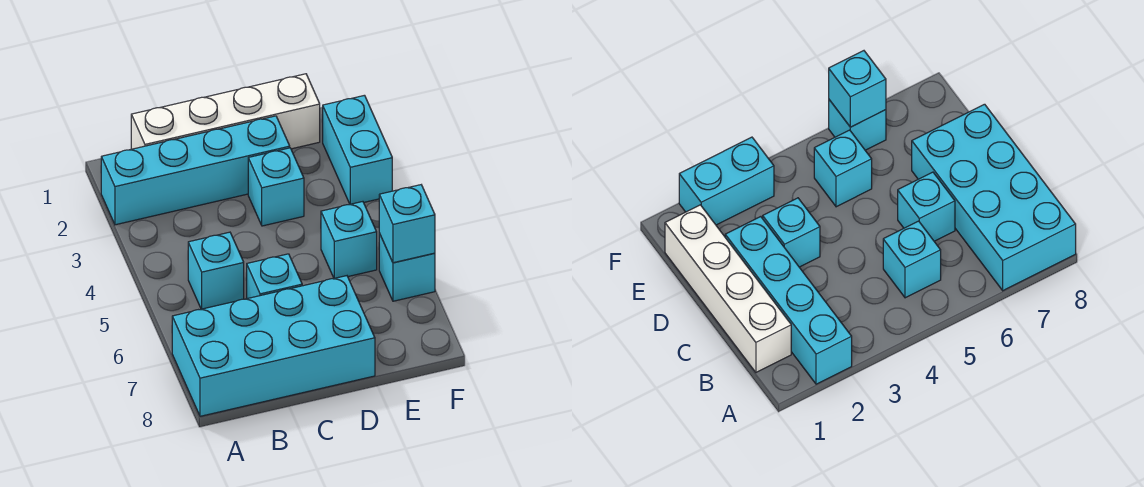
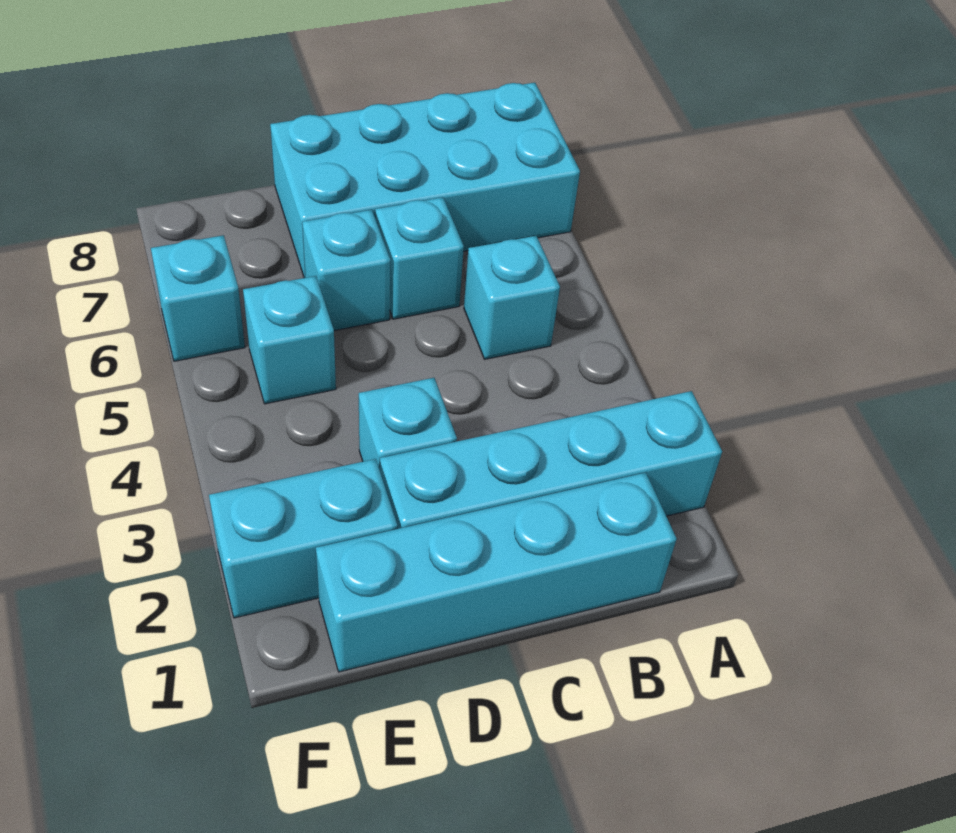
white 1x4 brick [131,74,320,149] -> cyan 1x4 brick [316,473,677,672]
cyan 1x2 brick [323,95,392,204] -> cyan 1x2 brick turned to [209,459,398,618]
cyan 1x1 brick [379,185,435,263] -> cyan 1x1 brick moved to [302,210,391,331]

